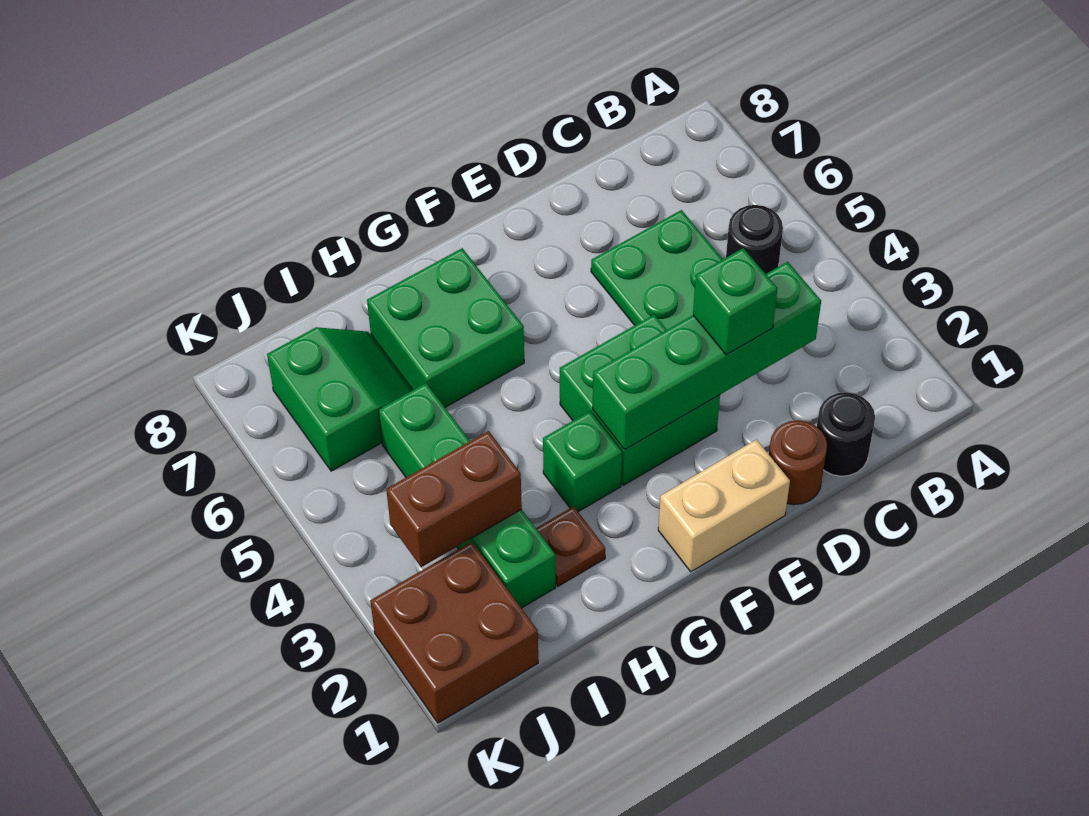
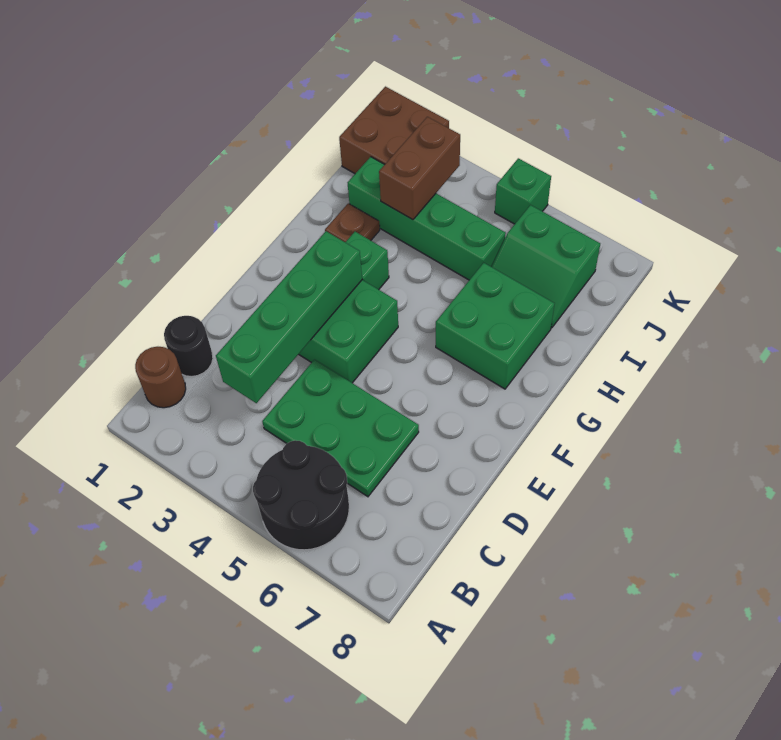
black 1x1 round brick [726,205,783,274] -> black 2x2 round brick [253,440,349,550]
brown 1x1 round brick [769,420,827,505] -> brown 1x1 round brick moved to [135,347,186,408]
green 1x1 brick [693,248,777,355] -> green 1x1 brick moved to [495,158,551,224]
tan 1x2 brick [658,440,790,572] -> none

